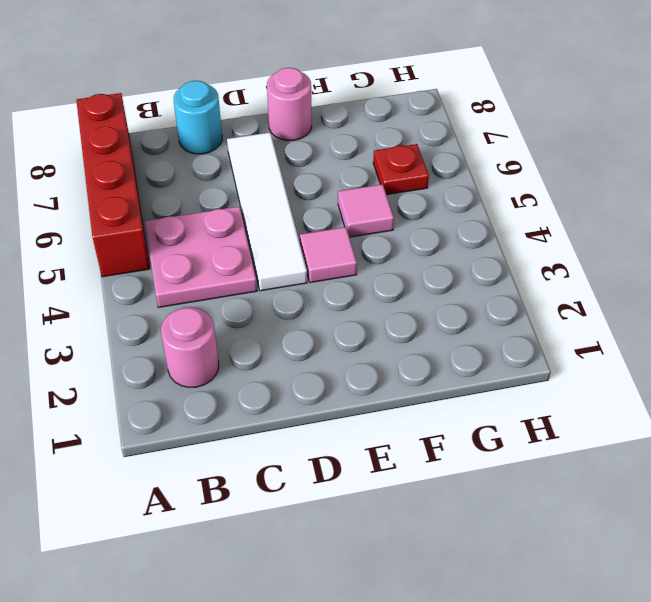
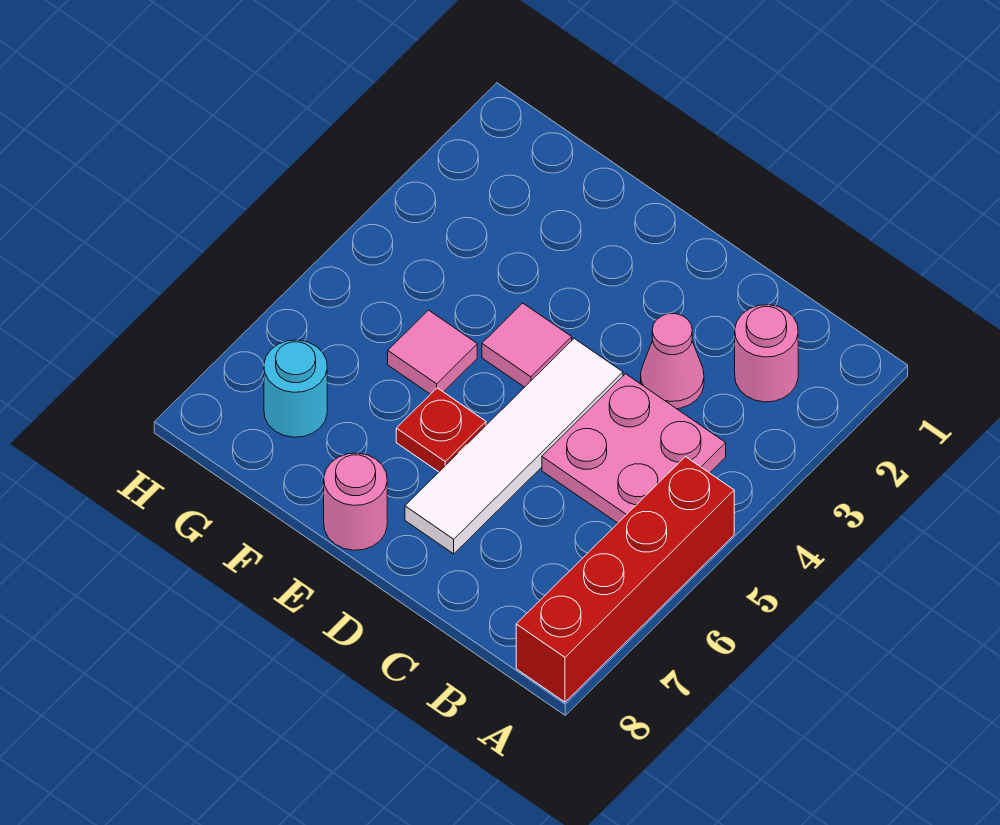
none -> pink 1x1 cone [641,314,704,409]
cyan 1x1 round brick [174,81,222,154] -> cyan 1x1 round brick moved to [264,340,327,437]
red 1x1 plate [373,144,429,195] -> red 1x1 plate moved to [396,388,486,472]

